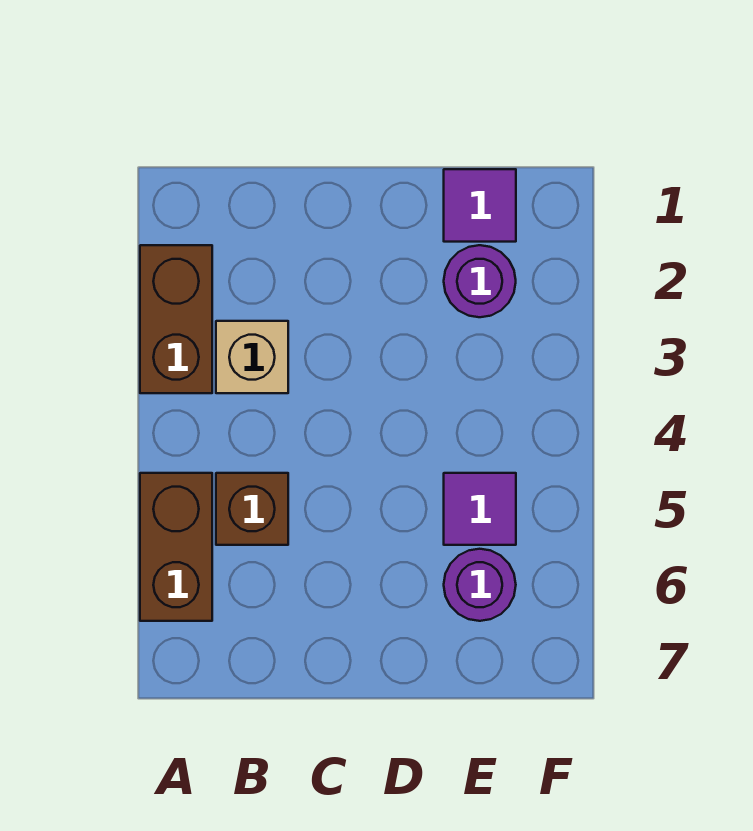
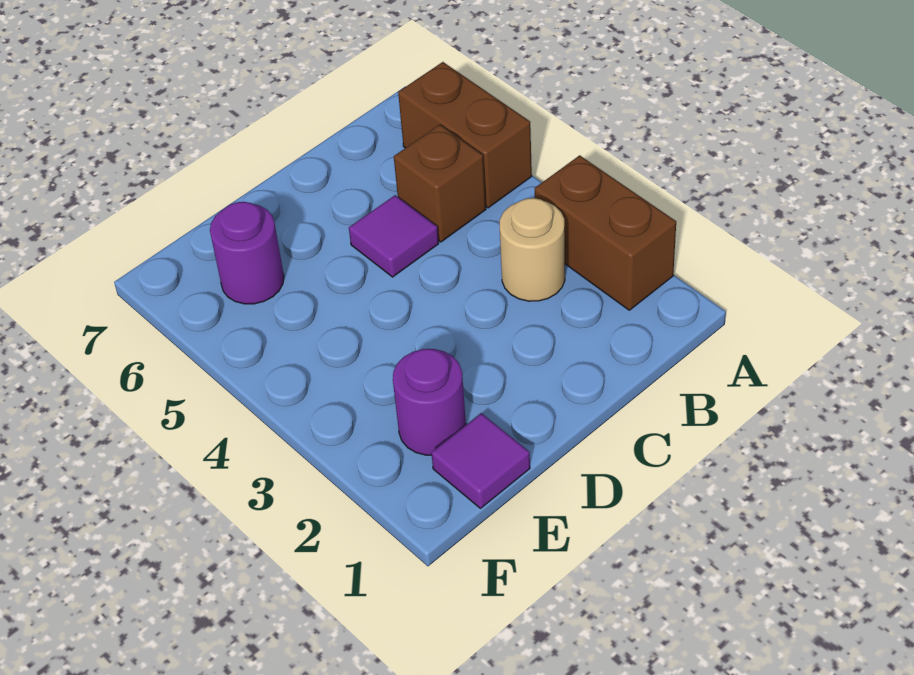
tan 1x1 brick [216,321,288,393] -> tan 1x1 round brick [500,198,565,301]
purple 1x1 tile [444,473,516,545] -> purple 1x1 tile moved to [349,195,439,277]

